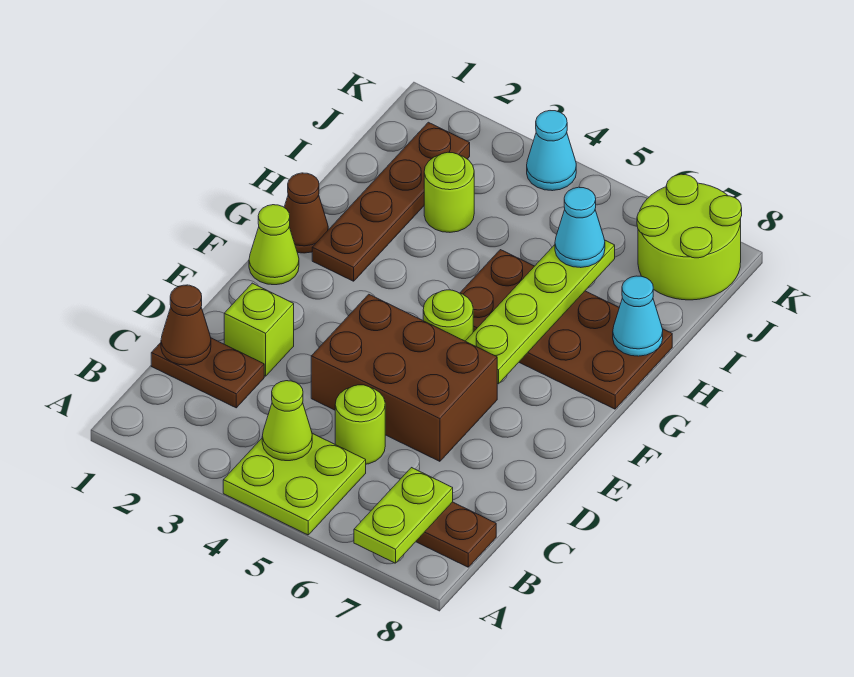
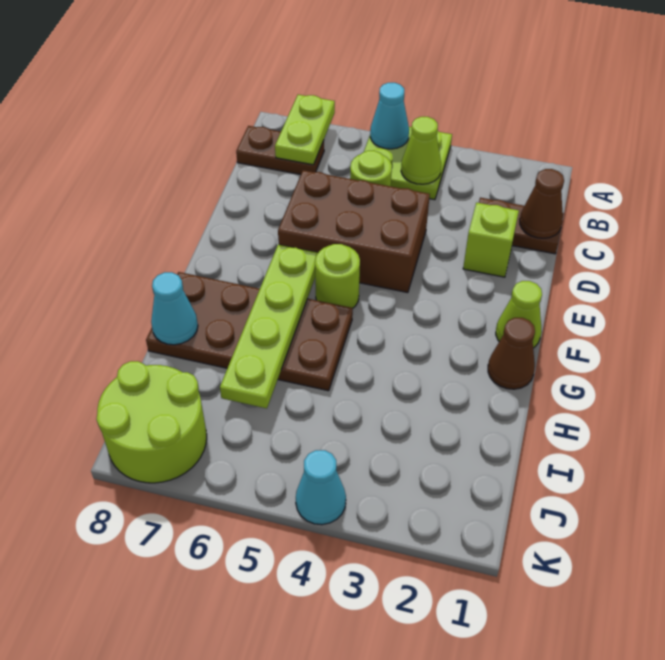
brown 1x4 plate [312,122,470,281] -> none
lime 1x1 round brick [424,152,474,232] -> none
cyan 1x1 cone [555,187,605,268] -> cyan 1x1 cone moved to [370,83,409,149]

